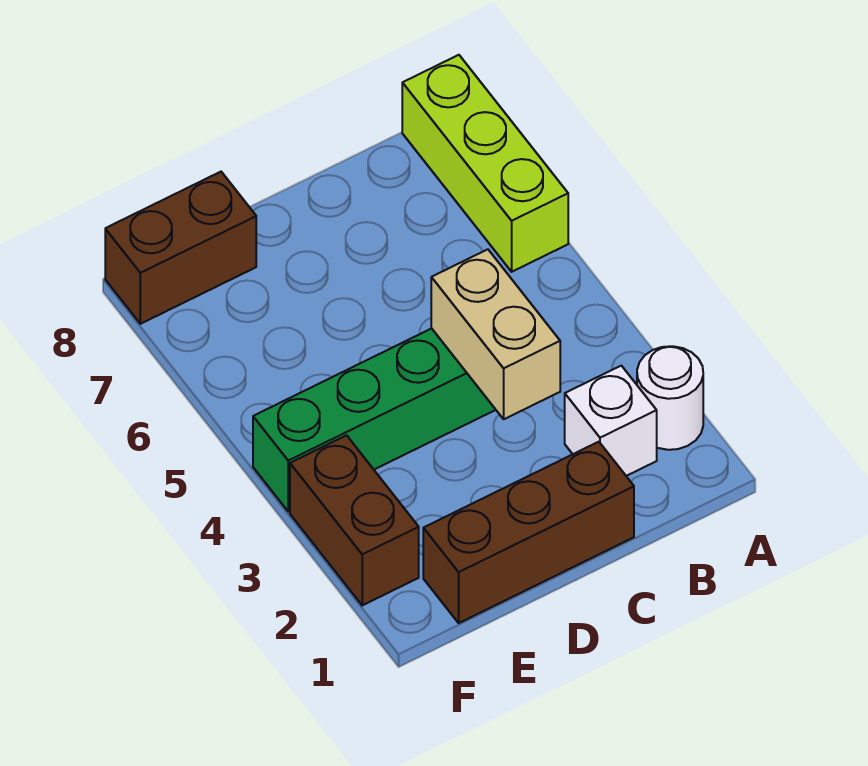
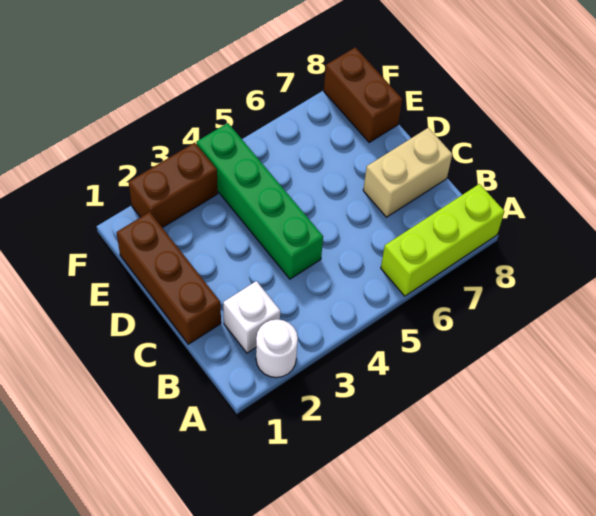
tan 1x2 brick [431,249,560,419] -> tan 1x2 brick moved to [363,128,452,217]

